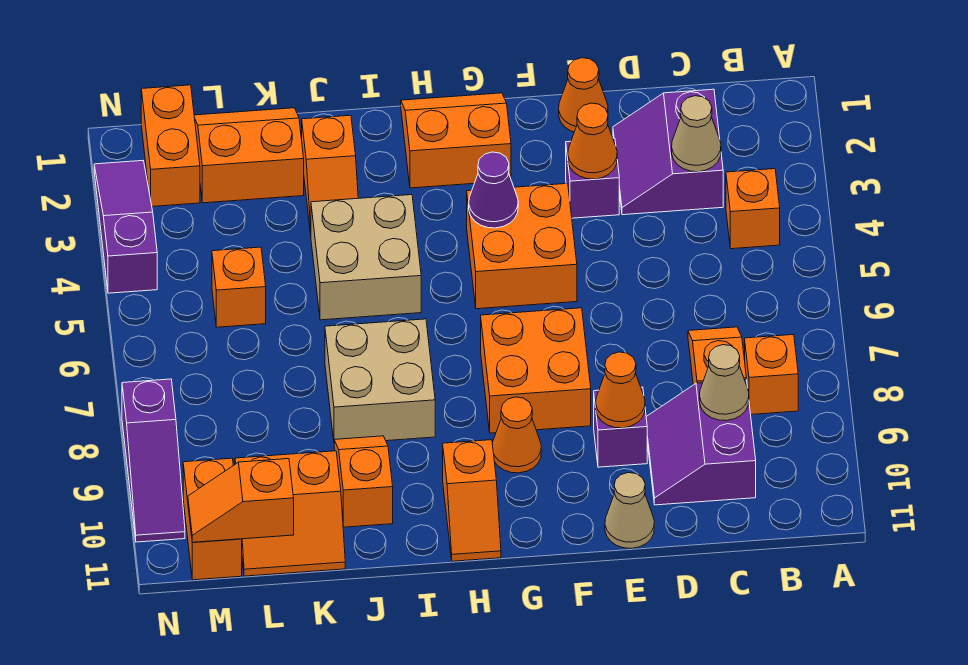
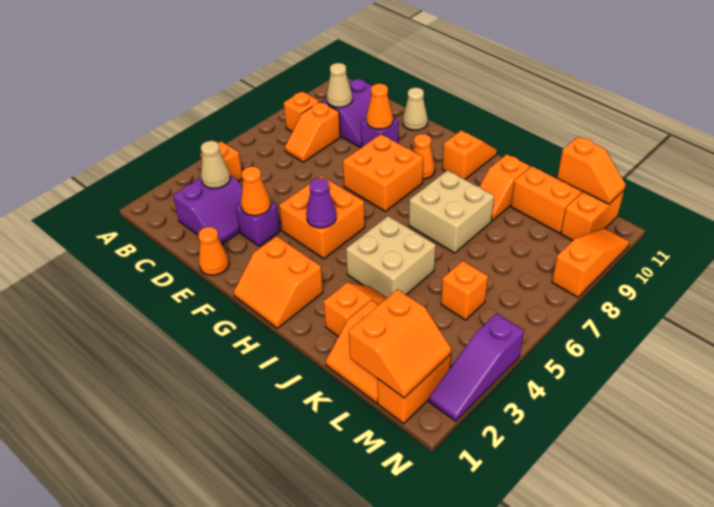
none -> orange 2x2 slope [349,289,451,398]
purple 1x3 slope [122,379,185,542] -> orange 1x3 slope [552,228,629,297]

